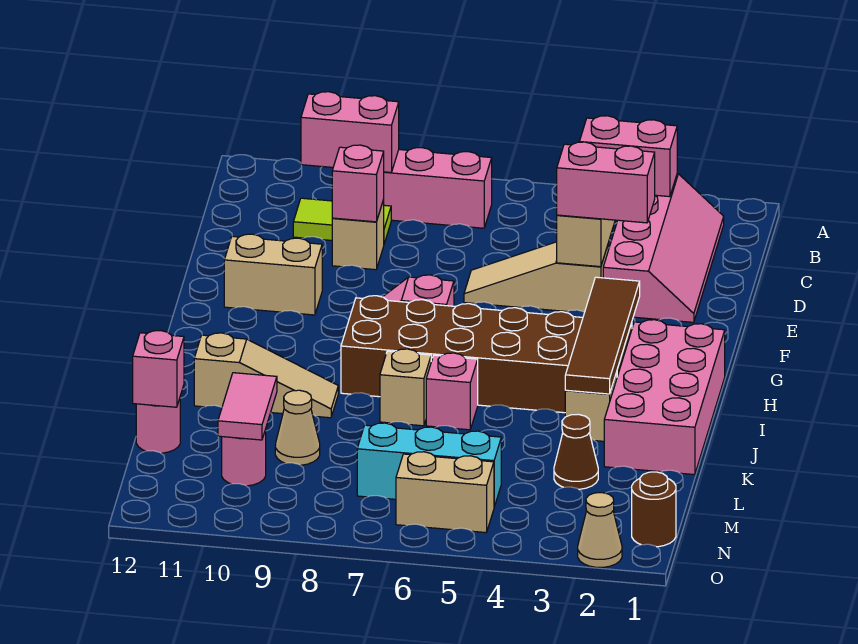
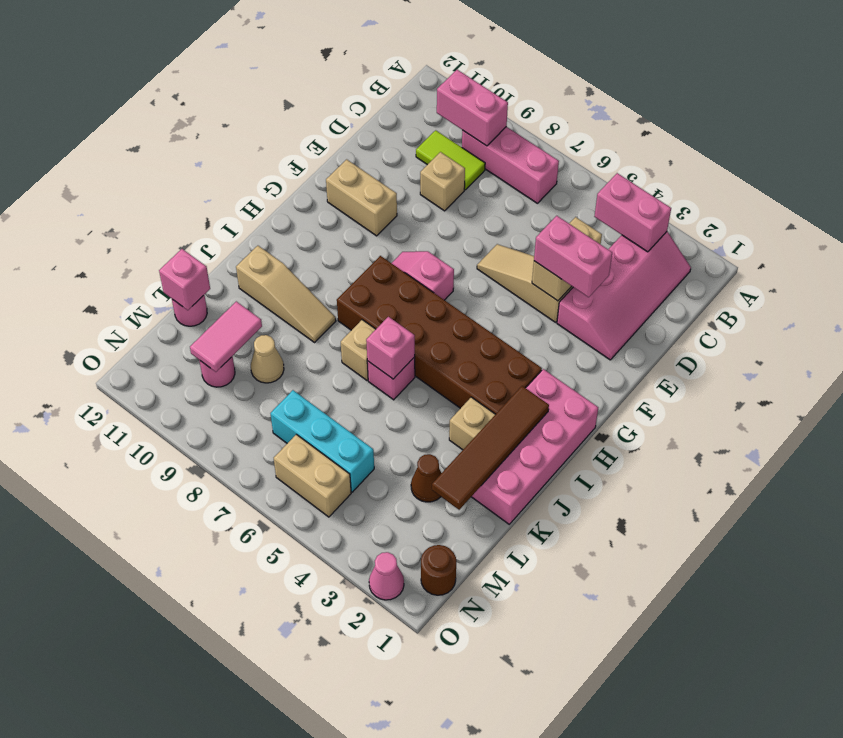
pink 1x1 brick [332,145,384,222] -> pink 1x1 brick moved to [366,317,415,379]
brown 1x4 tile [565,277,640,394] -> brown 1x4 tile moved to [432,386,549,510]
tan 1x1 cone [578,493,622,567] -> pink 1x1 cone [369,552,404,600]

